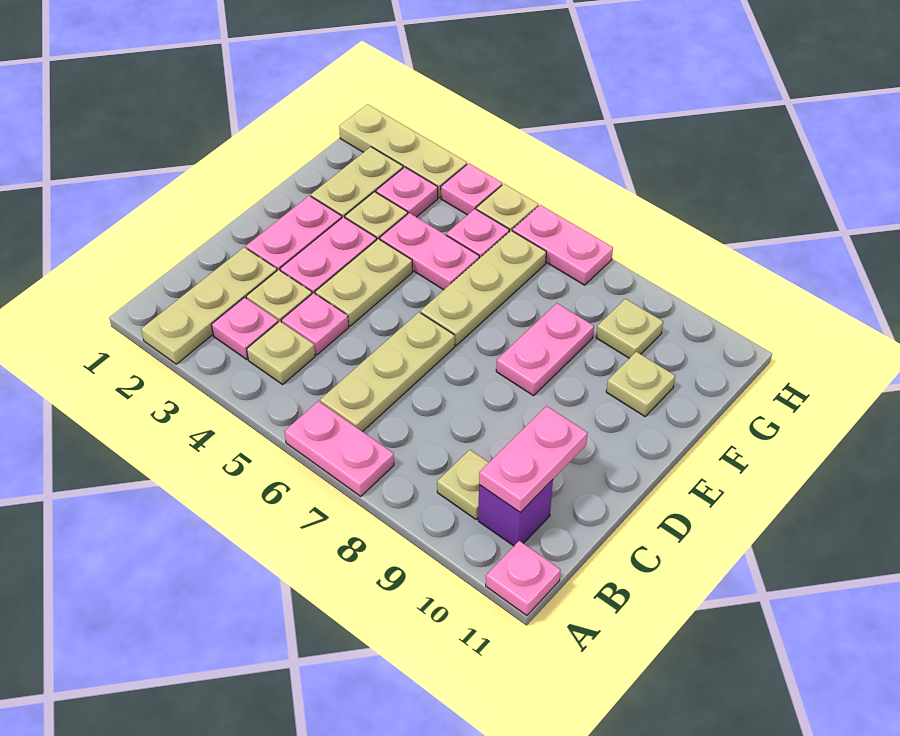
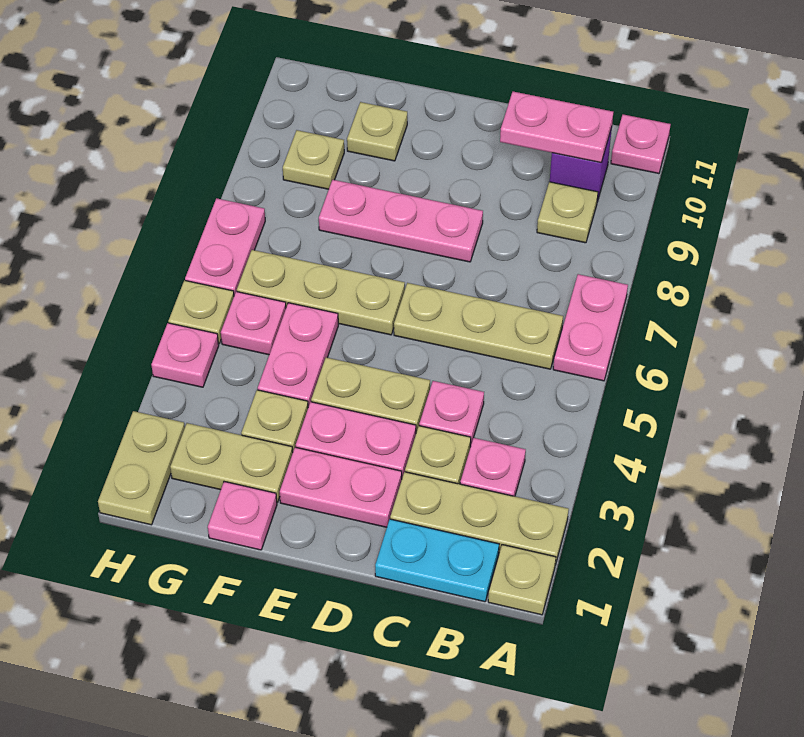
none -> cyan 1x2 plate [375,519,499,602]
tan 1x1 plate [247,321,315,384] -> tan 1x1 plate moved to [488,545,556,615]
pink 1x2 plate [496,303,594,396] -> pink 1x3 plate [319,180,483,262]
pink 1x1 plate [376,167,438,217] -> pink 1x1 plate moved to [208,482,277,550]
tan 1x3 plate [339,104,467,198] -> tan 1x2 plate [98,411,185,525]

